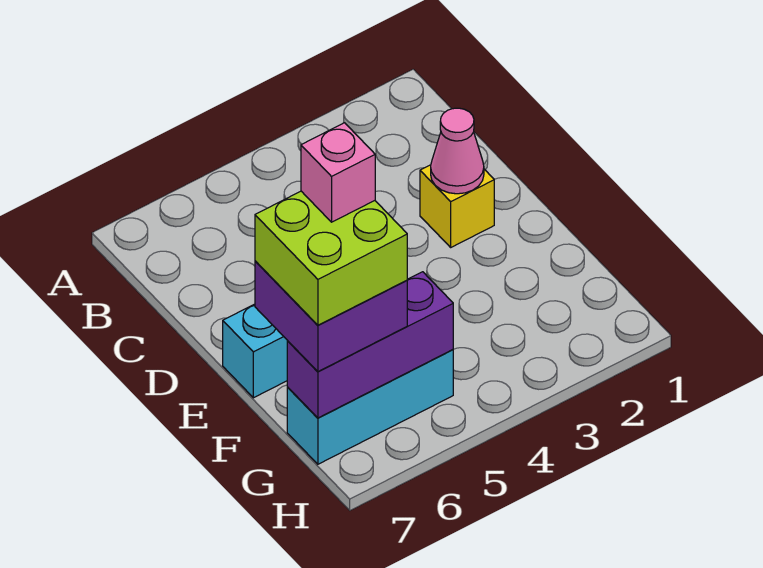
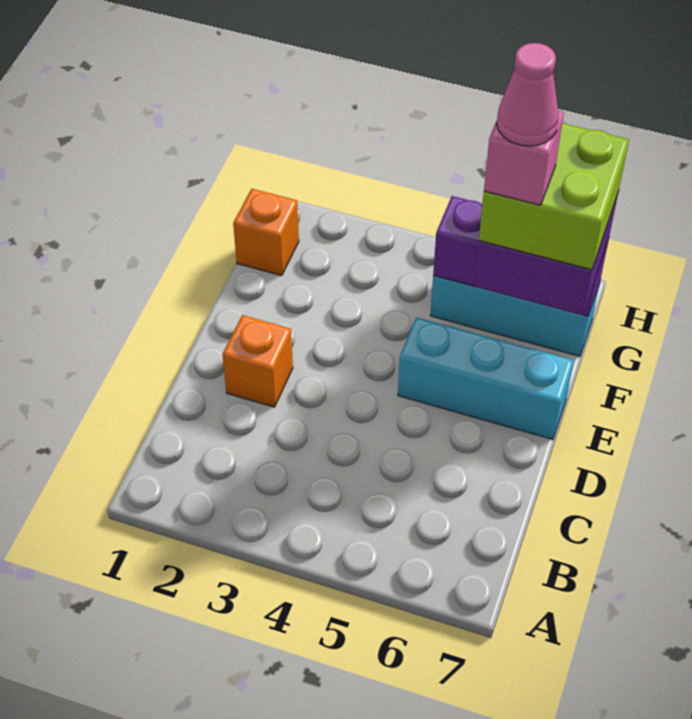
yellow 1x1 brick [420,165,494,247] -> orange 1x1 brick [222,315,293,407]
pink 1x1 cone [431,108,484,194] -> pink 1x1 cone moved to [497,43,559,146]
none -> orange 1x1 brick [233,189,299,276]

